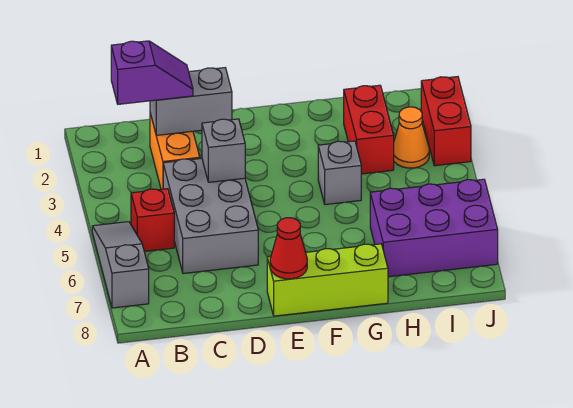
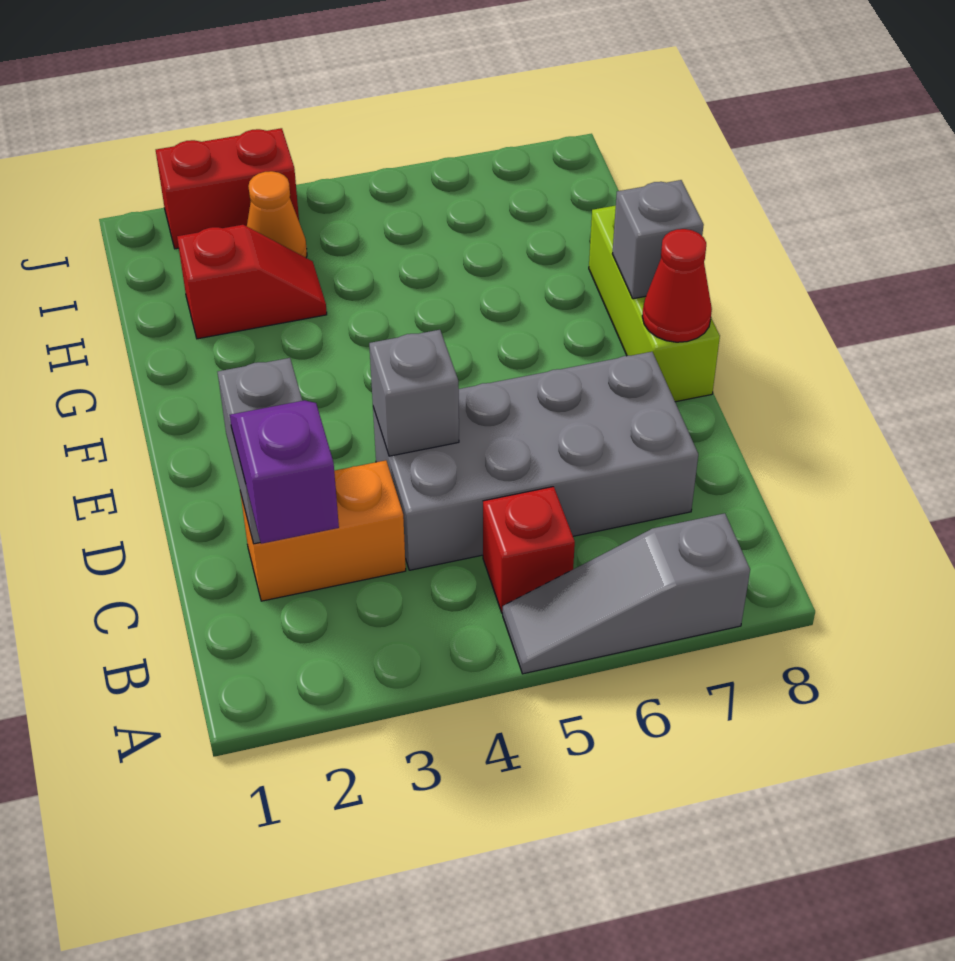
grey 2x3 brick [163,158,258,273] -> grey 2x4 brick [373,352,698,570]
grey 1x1 brick [318,141,361,205] -> grey 1x1 brick moved to [612,180,704,299]
red 1x2 brick [344,85,394,174] -> red 1x2 slope [177,225,327,339]
purple 2x3 brick [370,179,498,277] -> none

